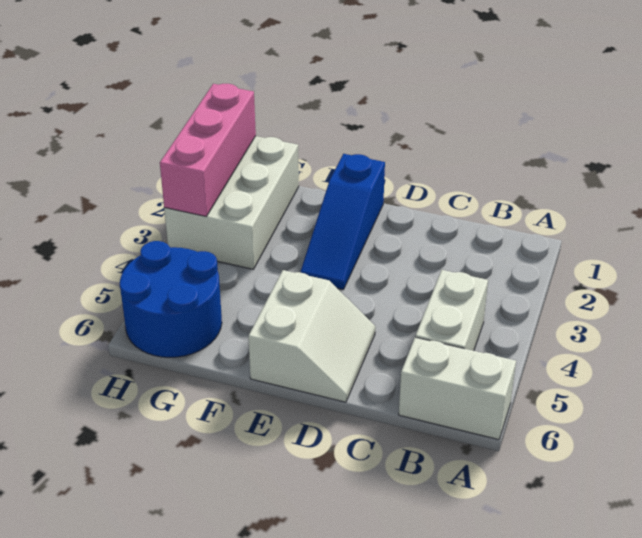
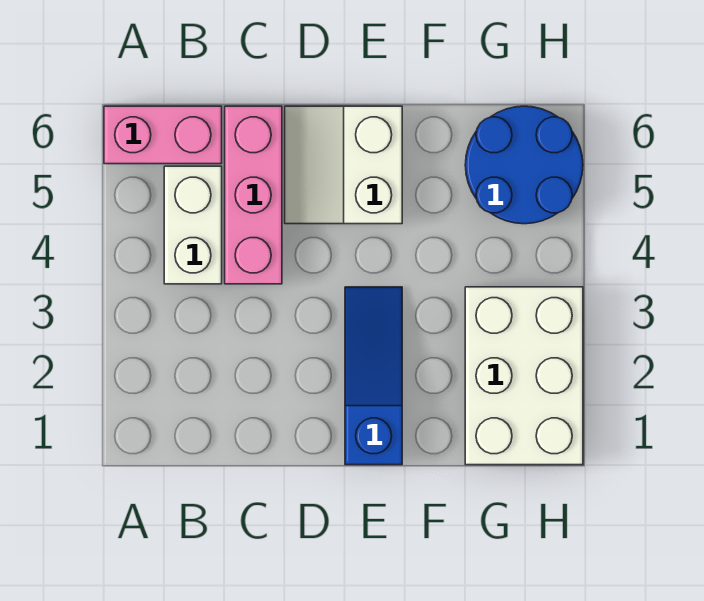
white 1x2 brick [399,337,516,440] -> pink 1x2 brick [104,106,222,164]
pink 1x3 brick [160,84,256,216] -> pink 1x3 brick moved to [225,106,282,284]

